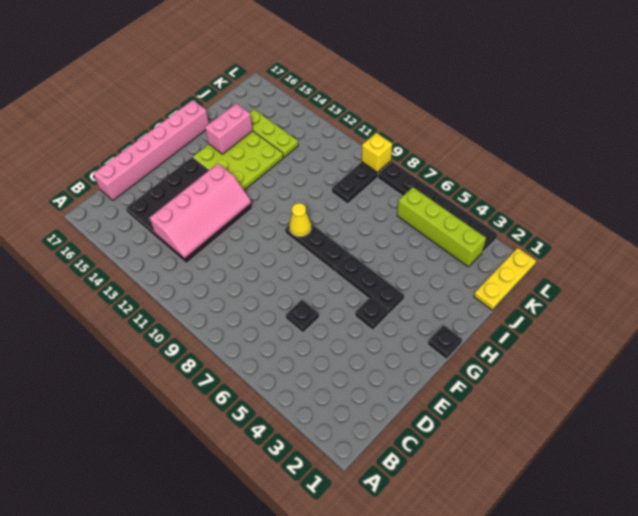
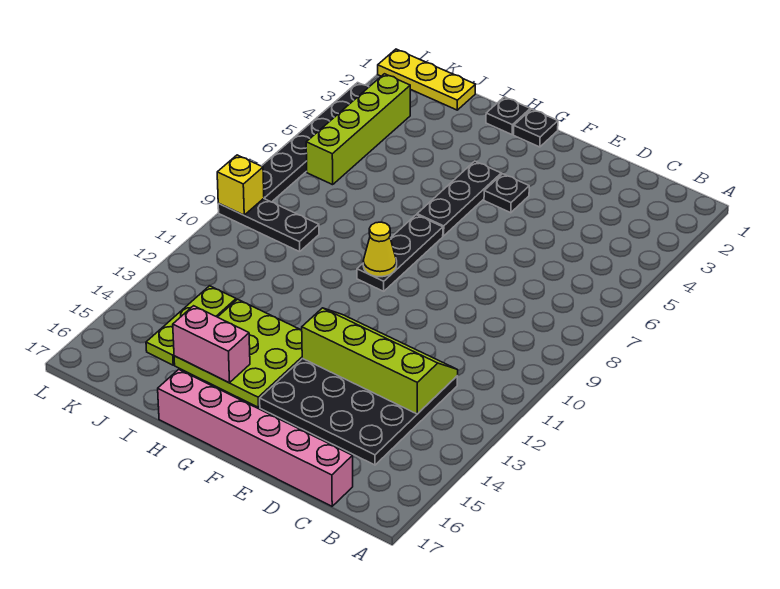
pink 2x4 slope [149,164,251,259] -> lime 2x4 slope [302,308,458,414]
black 1x1 plate [286,300,319,333] -> black 1x1 plate moved to [486,97,530,135]

